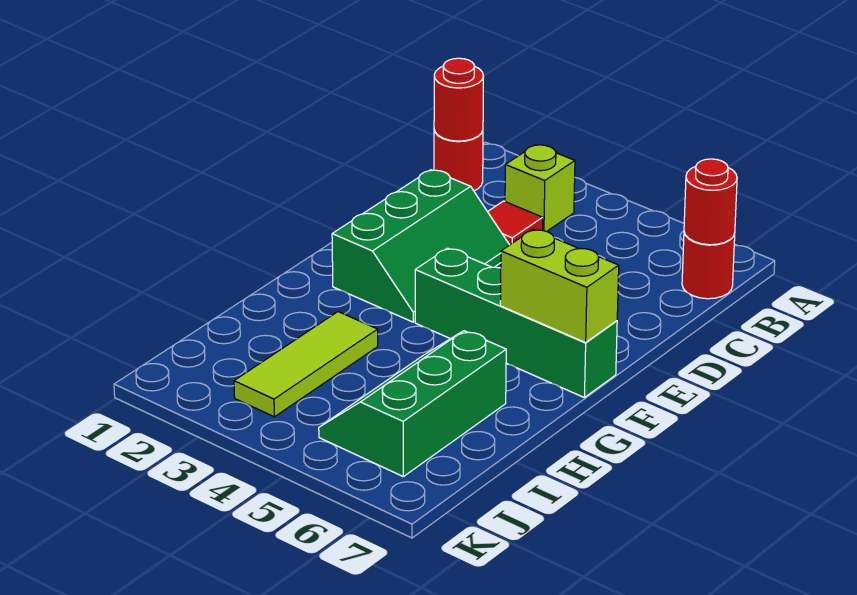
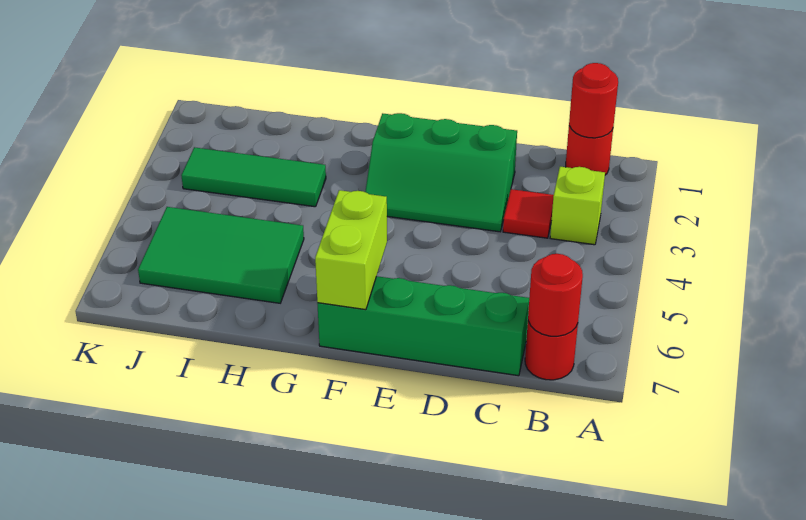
green 1x4 brick [415,248,617,397] -> green 1x4 brick turned to [317,276,529,376]
lime 1x3 tile [234,312,378,417] -> green 1x3 tile [181,147,326,207]
green 2x3 slope [319,331,506,476] -> green 2x3 tile [138,207,304,303]

